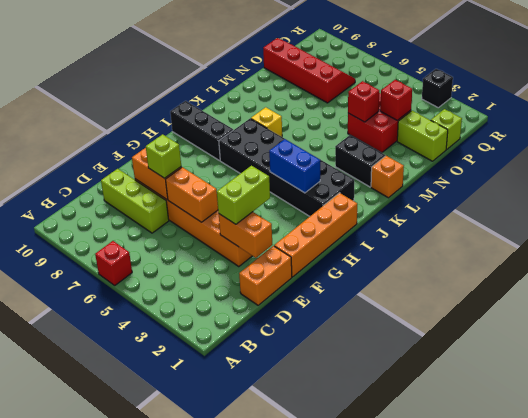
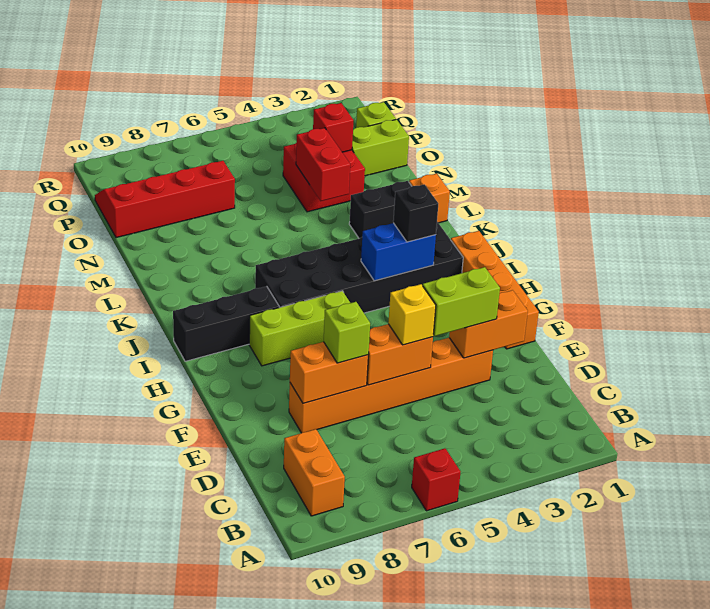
orange 1x2 brick [239,246,292,305] -> orange 1x2 brick moved to [284,429,345,516]
lime 1x3 brick [101,169,169,233] -> lime 1x3 brick moved to [249,291,350,366]
lime 1x2 brick [217,166,270,224] -> lime 1x2 brick turned to [423,267,500,336]
yellow 1x1 brick [251,107,282,137] -> yellow 1x1 brick moved to [388,284,436,345]
red 1x1 brick [348,81,379,122] -> red 1x2 brick [296,128,350,201]
black 1x1 brick [422,69,453,108] -> black 1x1 brick moved to [393,184,438,242]

